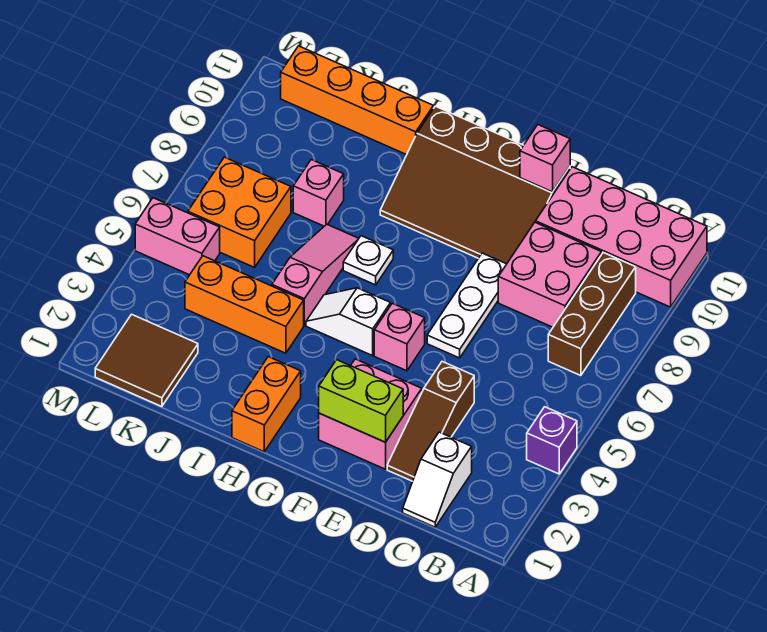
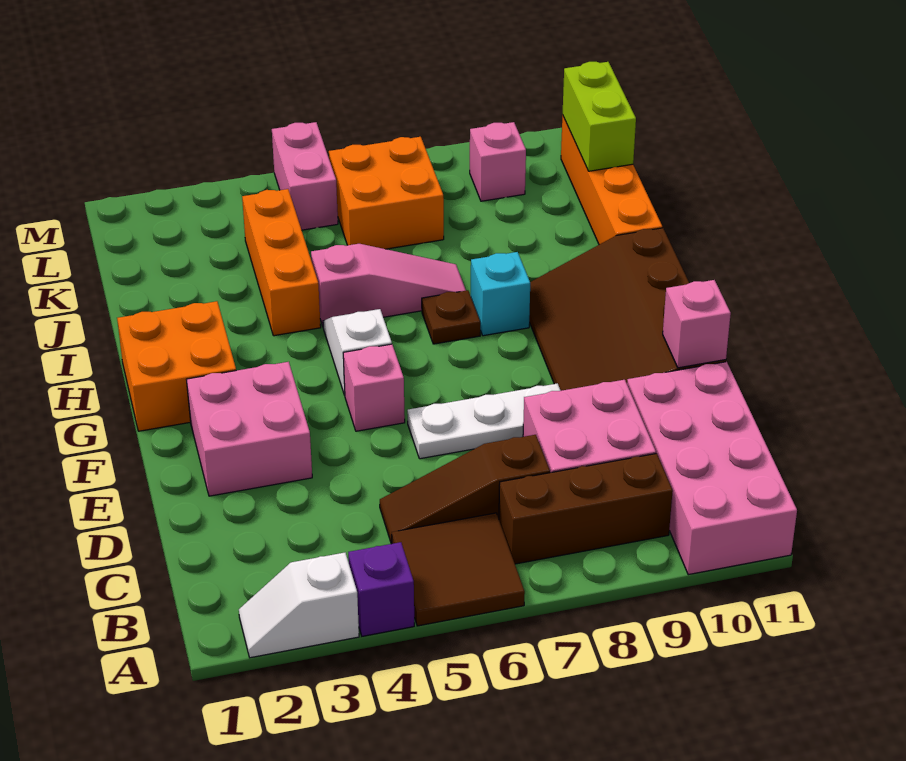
white 1x2 slope [403,432,472,527] -> white 1x2 slope moved to [239,553,359,658]
brown 1x3 slope [387,362,474,481] -> brown 1x3 slope moved to [380,435,550,544]
lime 1x2 brick [319,360,403,442] -> lime 1x2 brick moved to [563,62,636,171]
orange 1x2 brick [232,357,301,452] -> orange 2x2 brick [117,301,236,431]
white 1x1 plate [343,236,393,285] -> brown 1x1 plate [422,290,480,344]
none -> cyan 1x1 brick [471,252,530,336]
pink 1x1 brick [293,160,344,226] -> pink 1x1 brick moved to [470,122,526,201]
brown 2x2 tile [95,314,198,407] -> brown 2x2 tile moved to [392,513,525,626]

